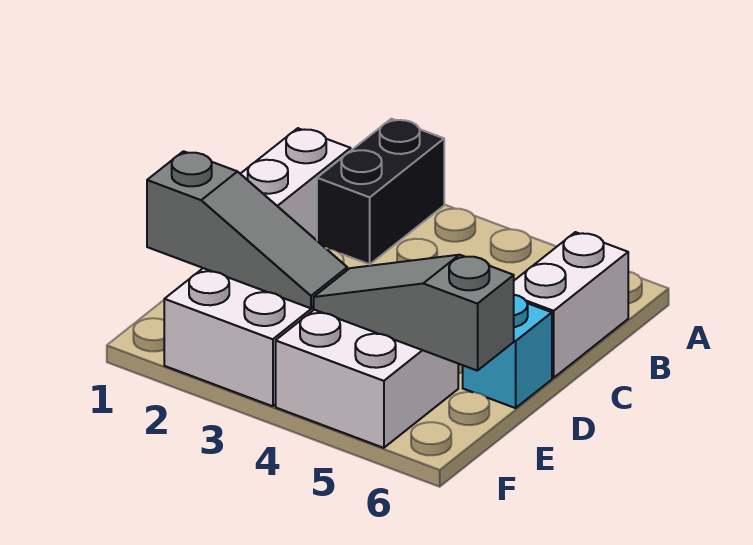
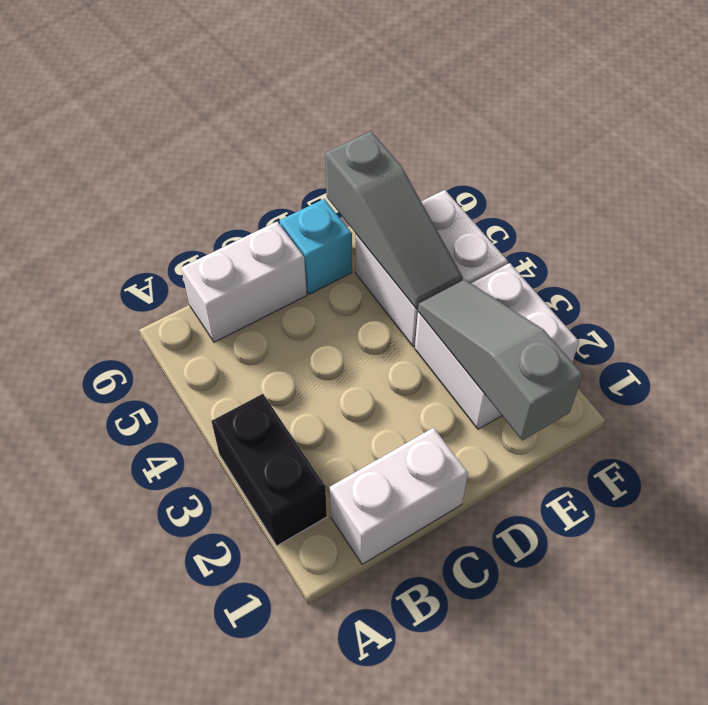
black 1x2 brick [317,119,444,264] -> black 1x2 brick turned to [212,394,327,546]

